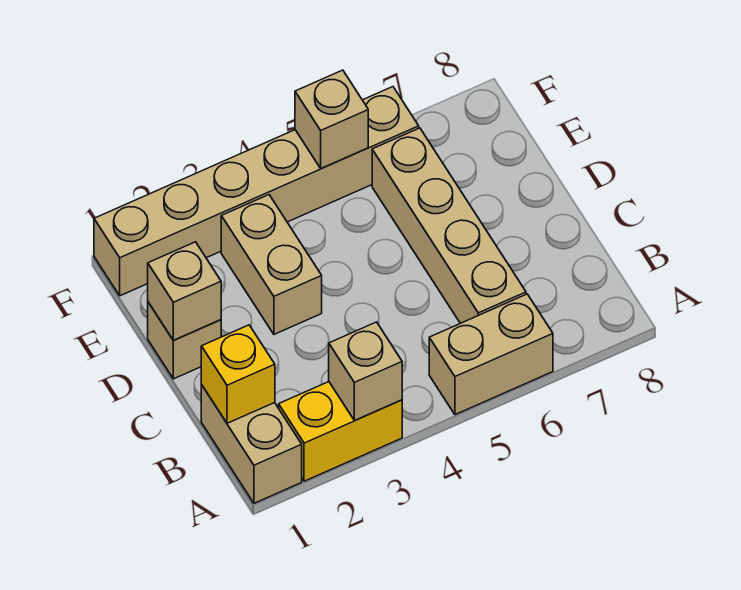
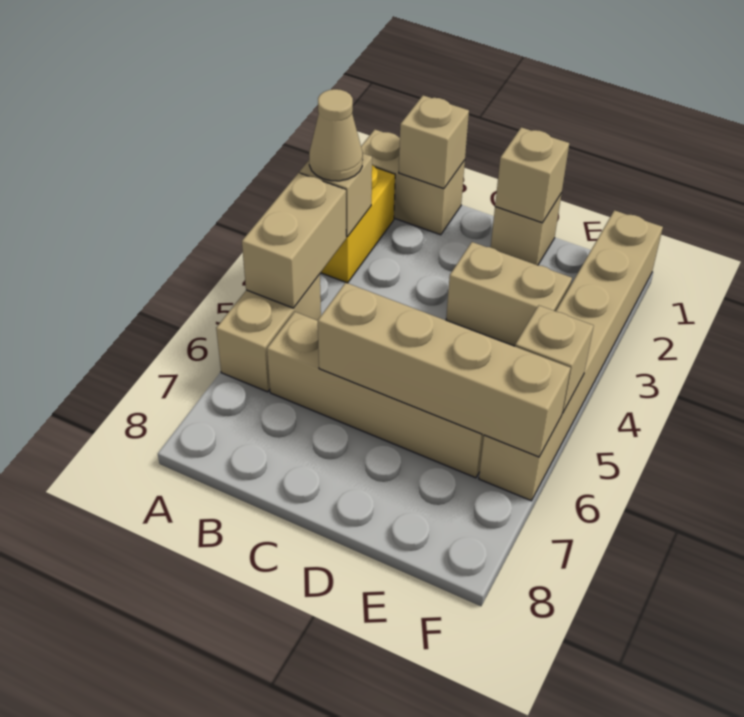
none -> tan 1x1 cone [309,89,363,181]
none -> tan 1x2 brick [242,173,346,308]
yellow 1x1 brick [201,325,275,423] -> tan 1x1 brick [399,95,469,189]
none -> tan 1x4 brick [318,283,571,457]

